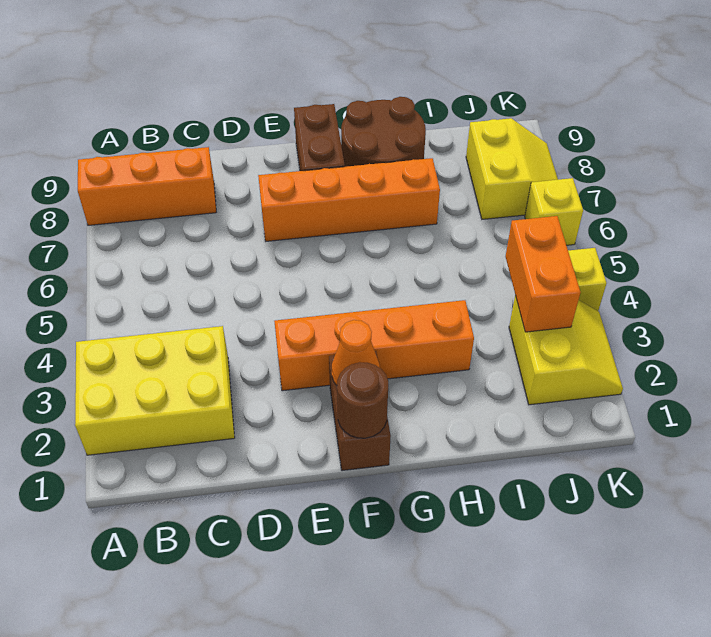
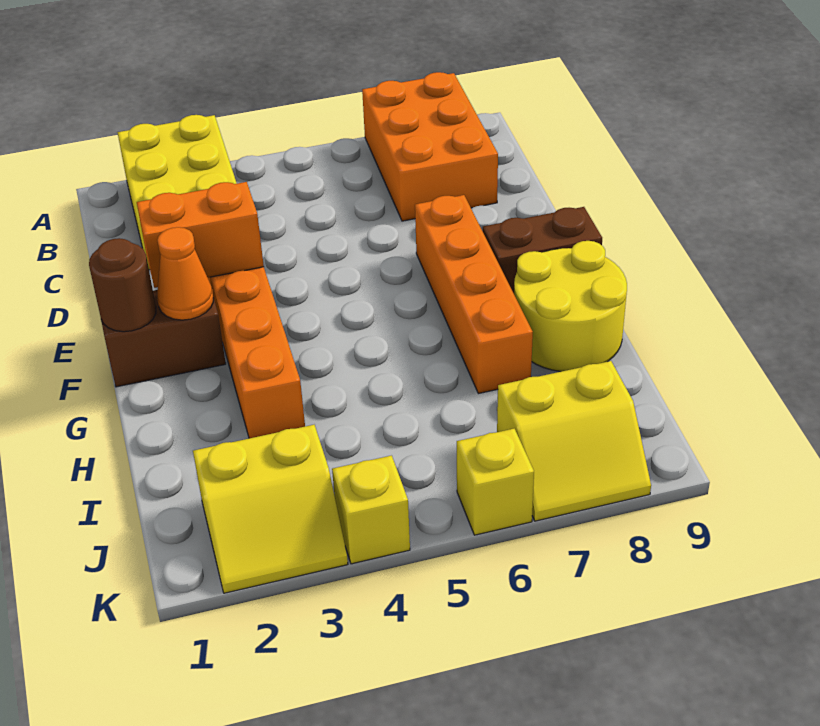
orange 1x3 brick [78,147,216,225] -> orange 2x3 brick [362,72,498,221]
brown 2x2 round brick [341,97,426,167] -> yellow 2x2 round brick [514,241,627,372]
orange 1x2 brick [505,216,581,332] -> orange 1x2 brick moved to [137,182,264,288]

